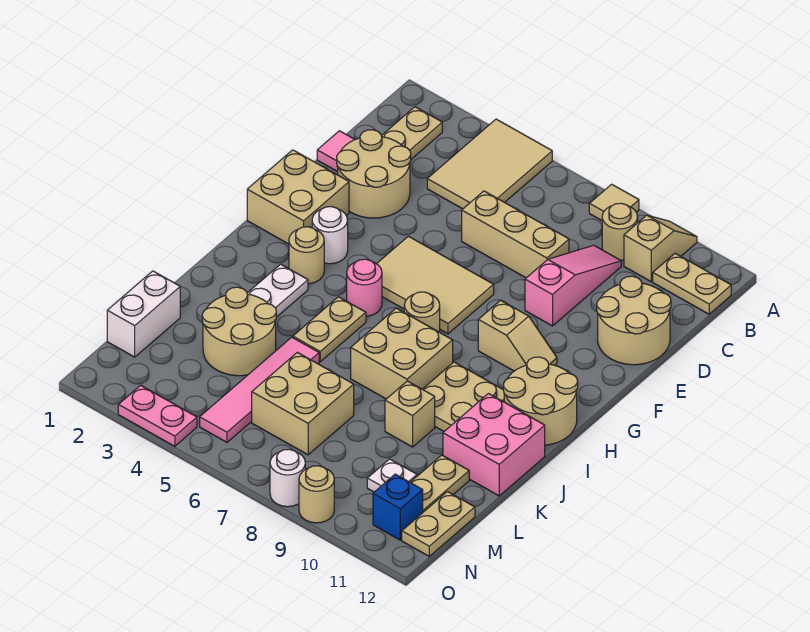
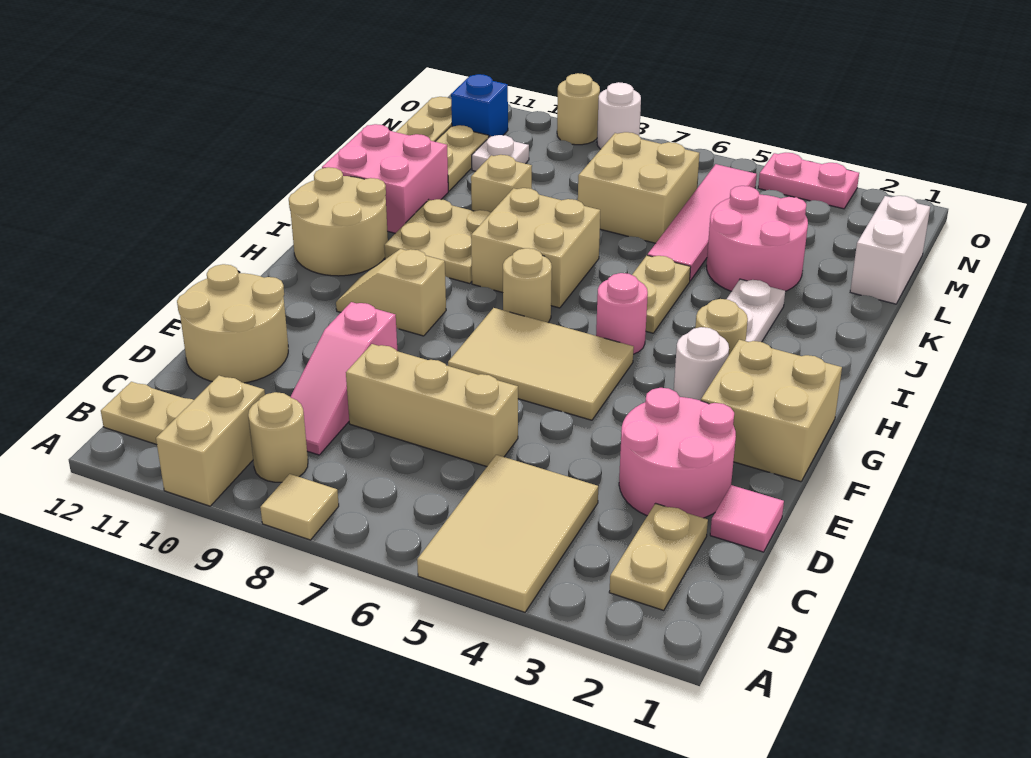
tan 1x2 slope [624,215,697,282] -> tan 1x2 brick [156,376,265,506]
tan 2x2 round brick [337,130,411,218] -> pink 2x2 round brick [619,388,736,518]
tan 2x2 round brick [202,287,276,376] -> pink 2x2 round brick [707,186,808,291]

